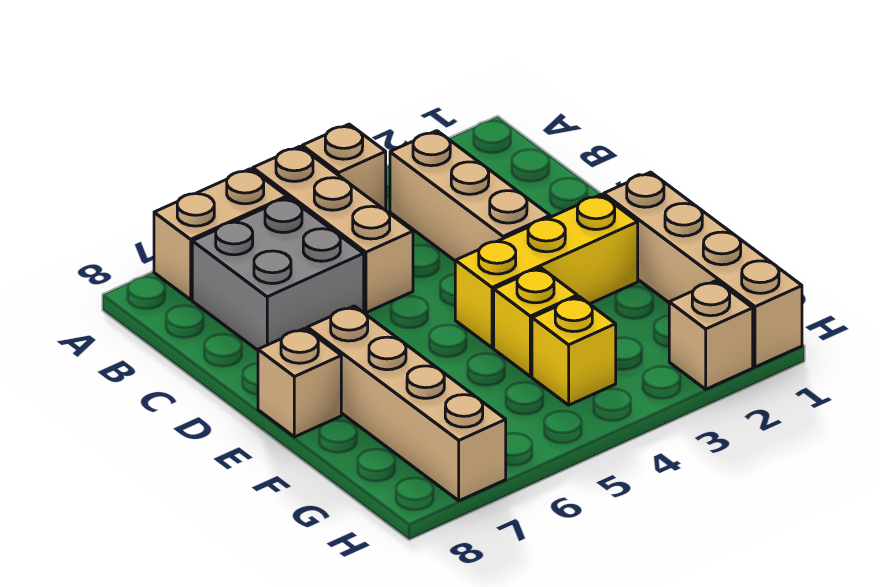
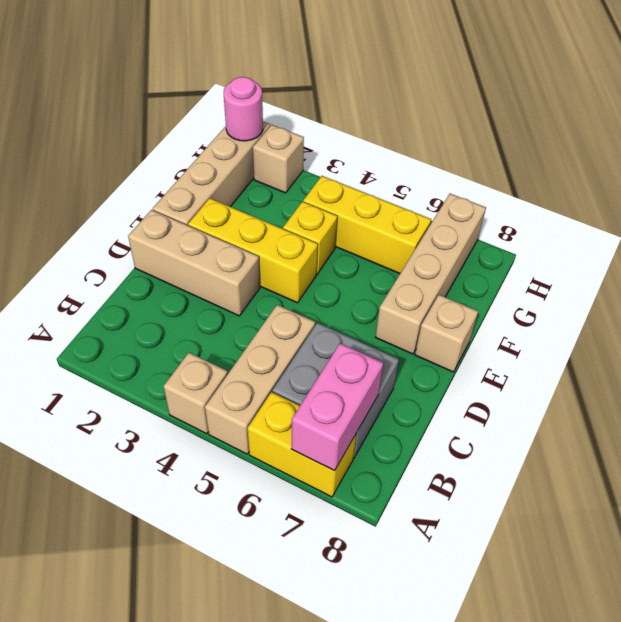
tan 1x2 brick [154,169,287,300] -> yellow 1x2 brick [248,392,357,497]
none -> pink 1x2 brick [291,343,383,471]
tan 1x3 brick [390,131,550,261] -> tan 1x3 brick turned to [128,210,260,316]
yellow 1x1 brick [532,297,616,405] -> yellow 1x3 brick [303,176,431,274]
none -> pink 1x1 round brick [224,77,263,141]

